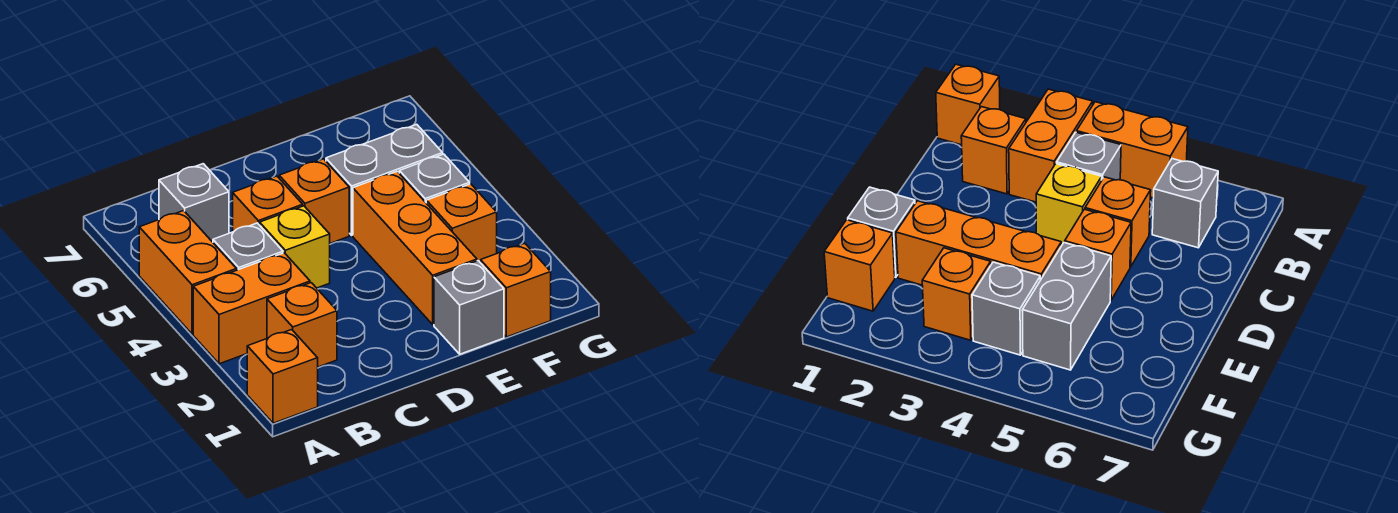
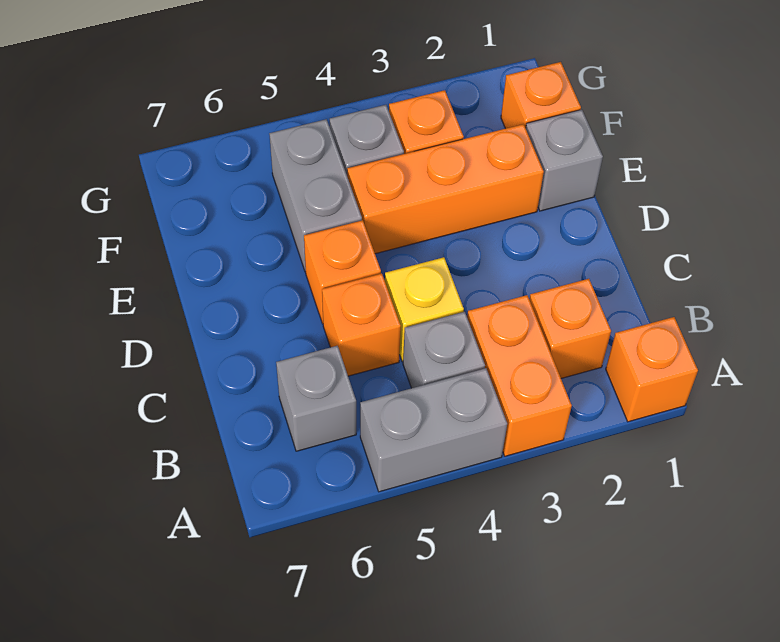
orange 1x2 brick [139,211,236,334] -> grey 1x2 brick [360,368,507,492]

